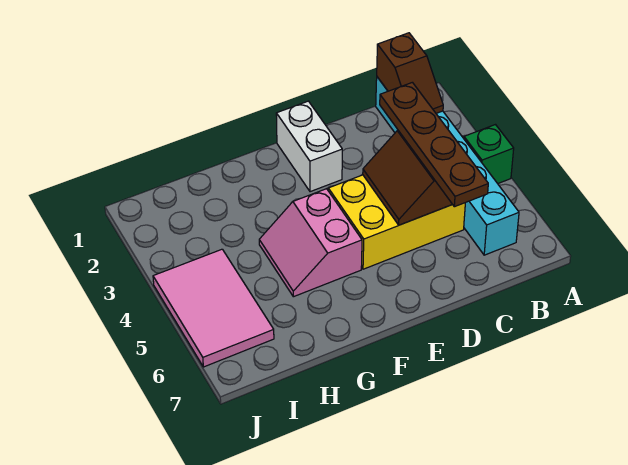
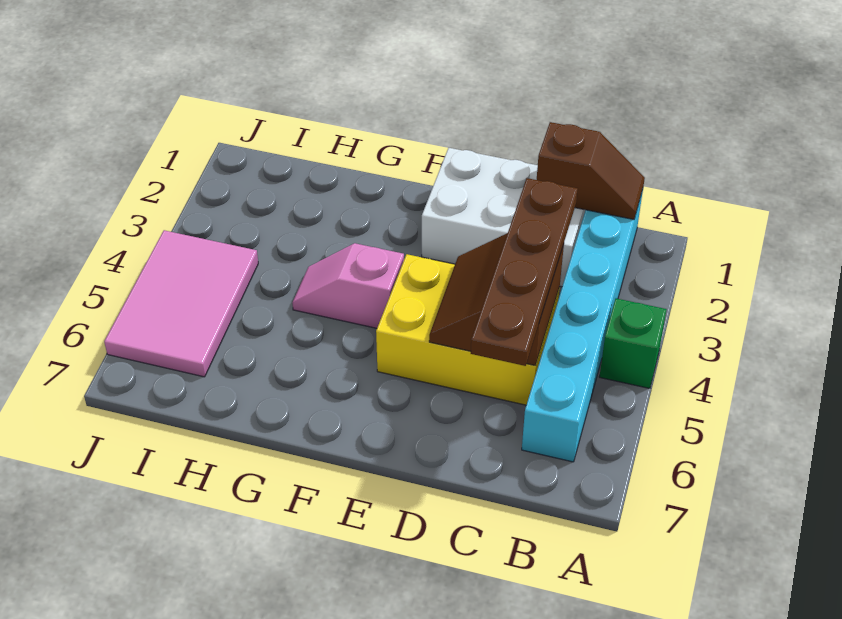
brown 1x2 slope [377,33,443,113] -> brown 1x2 slope turned to [537,122,645,219]
white 1x2 brick [276,101,342,192] -> white 2x3 brick [422,148,585,287]
pink 2x2 slope [259,189,362,297] -> pink 1x2 slope [292,243,404,328]

